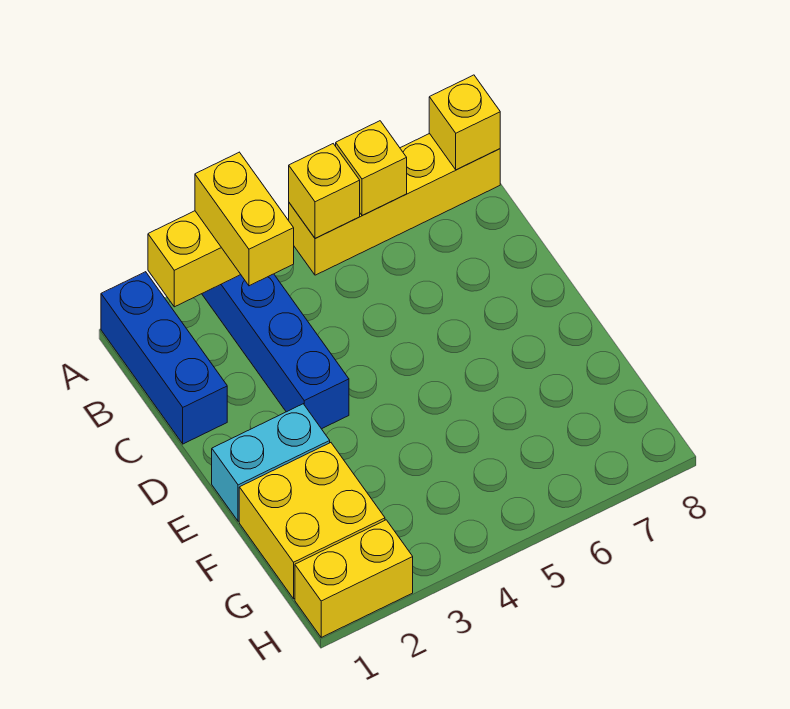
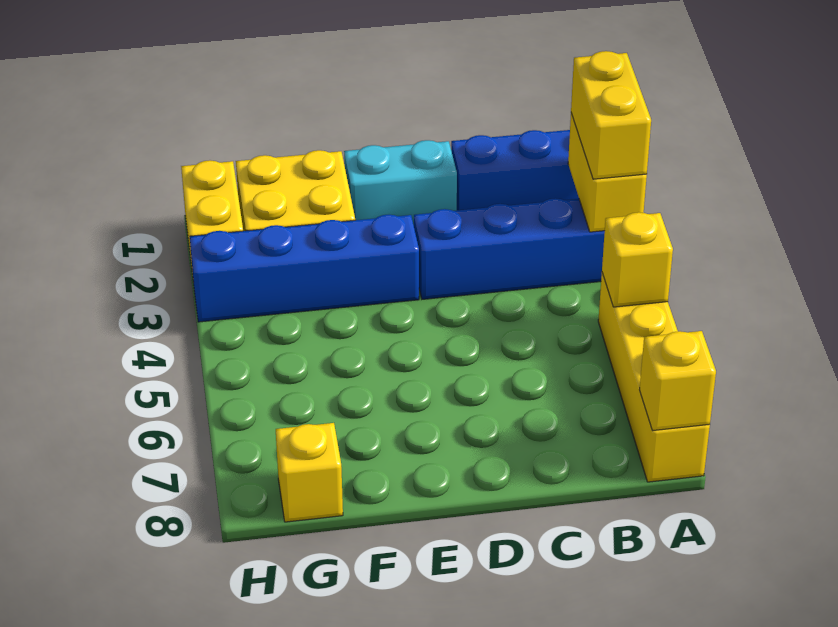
yellow 1x2 brick [195,152,294,286] -> yellow 1x2 brick turned to [571,51,651,179]
yellow 1x1 brick [336,121,407,216] -> yellow 1x1 brick moved to [276,423,343,522]
cyan 1x2 brick [212,404,330,521] -> cyan 1x2 brick turned to [344,140,457,225]
none -> blue 1x4 brick [190,215,419,322]

